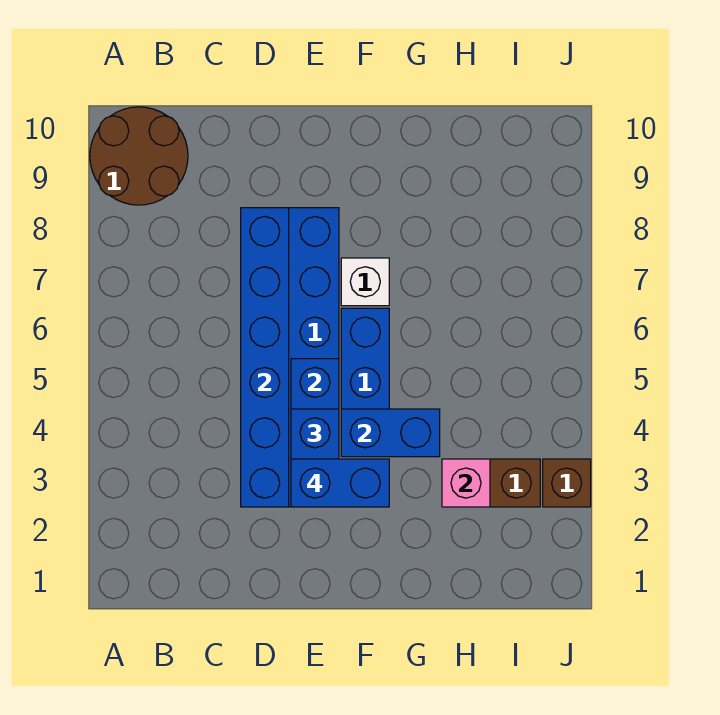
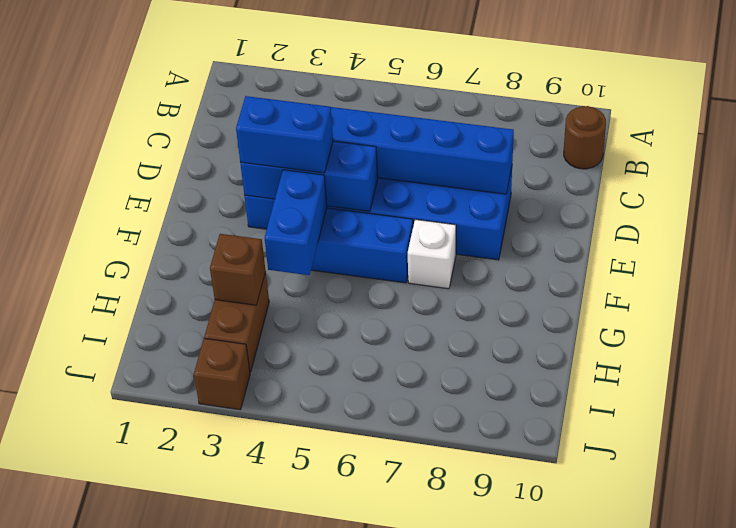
brown 2x2 round brick [90,107,188,205] -> brown 1x1 round brick [564,106,606,169]
blue 1x2 brick [291,459,389,507] -> none
pink 1x1 brick [442,459,490,507] -> brown 1x1 brick [210,234,266,305]

